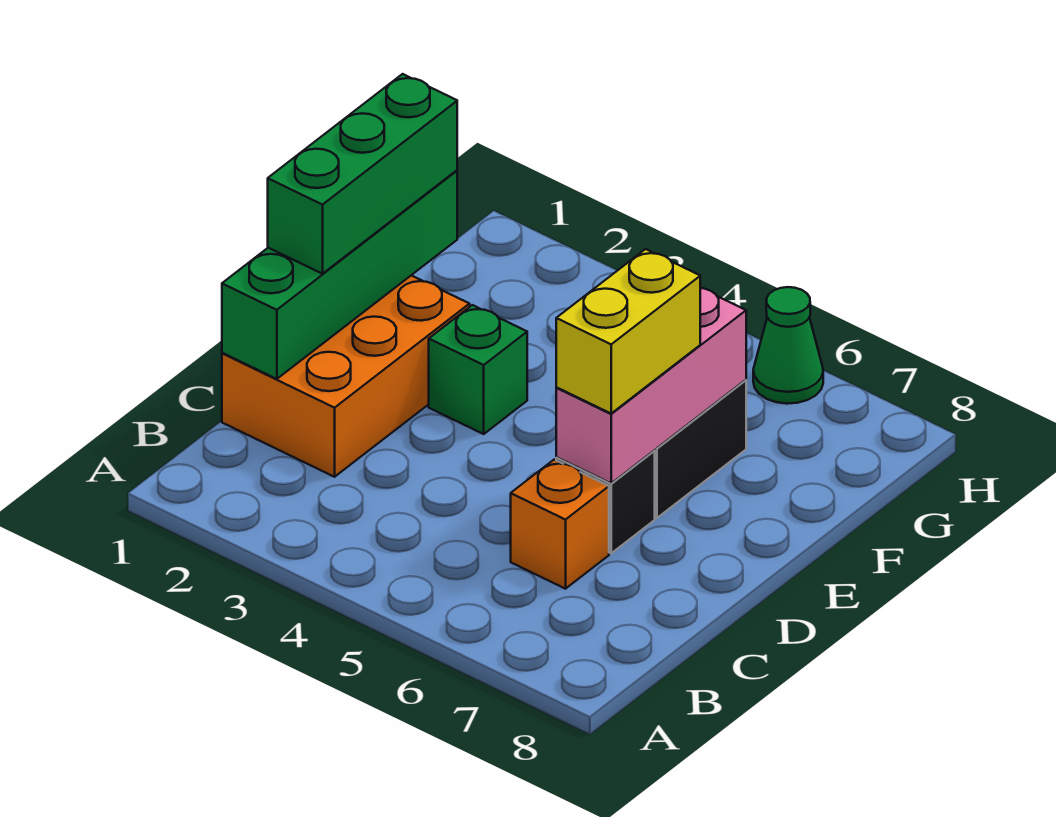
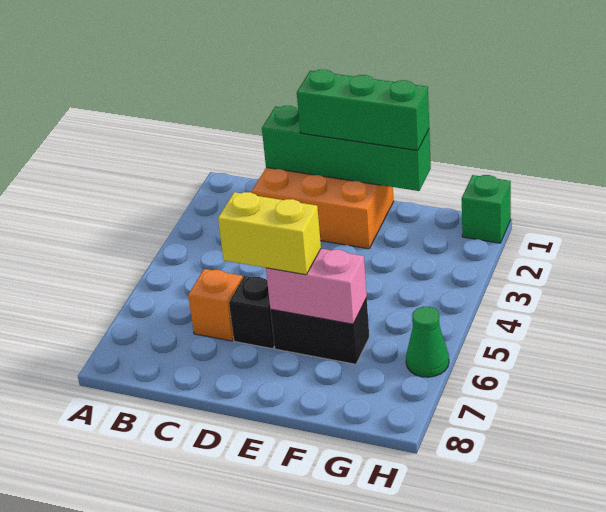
pink 1x3 brick [556,288,746,483] -> pink 1x2 brick [266,249,367,324]
green 1x1 brick [429,305,527,434] -> green 1x1 brick moved to [462,175,511,243]

